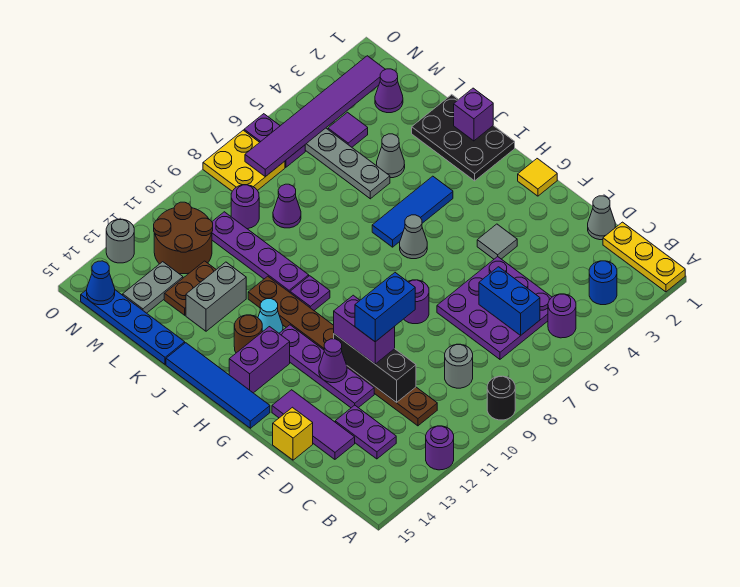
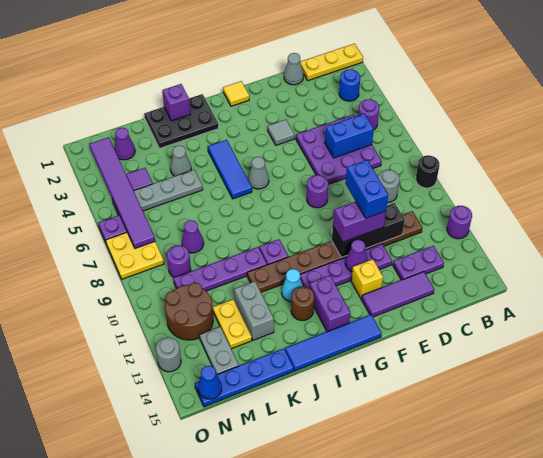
yellow 1x1 brick [273,407,313,460] -> yellow 1x1 brick moved to [351,259,383,299]
brown 1x2 plate [164,261,216,315] -> yellow 1x2 plate [213,299,252,349]

